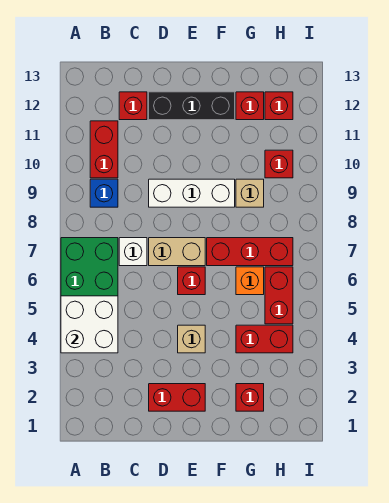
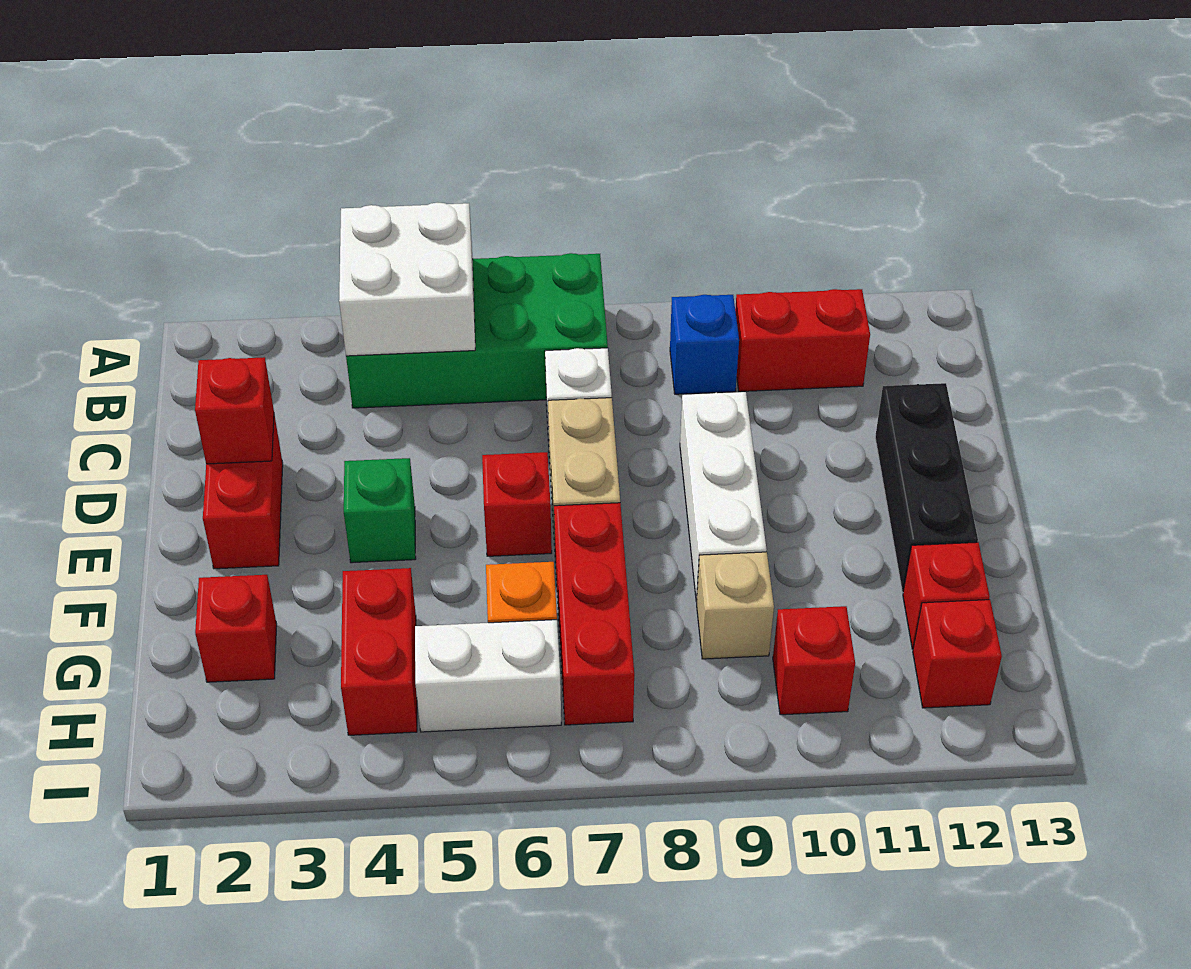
red 1x1 brick [119,92,147,120] -> red 1x1 brick moved to [195,357,274,464]
tan 1x1 brick [178,325,205,353] -> green 1x1 brick [344,458,416,563]
red 1x2 brick [265,267,293,324] -> white 1x2 brick [415,620,561,732]

